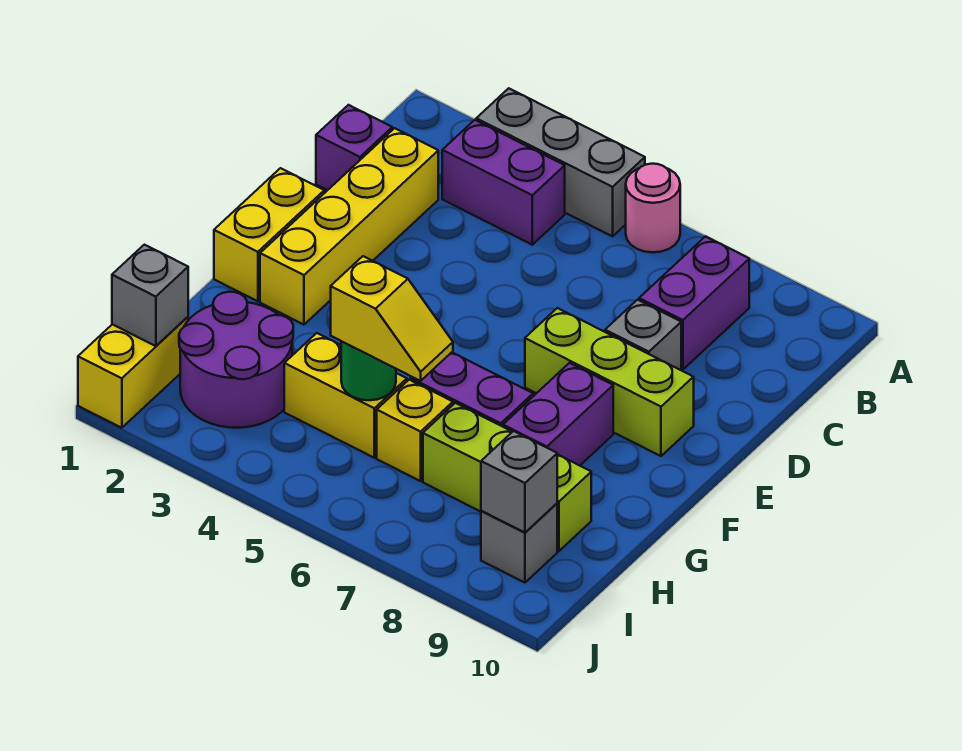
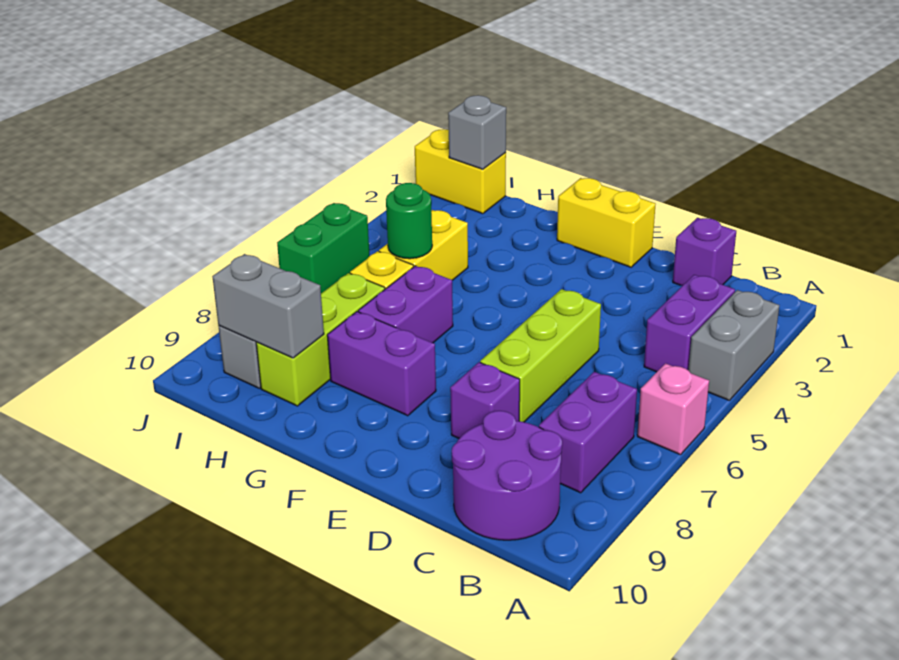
grey 1x3 brick [476,88,645,236] -> grey 1x2 brick [688,290,779,400]
pink 1x1 round brick [626,164,680,252] -> pink 1x1 brick [637,363,709,455]
purple 1x2 brick [639,236,749,370] -> purple 1x2 brick turned to [539,372,637,493]
yellow 1x4 brick [260,128,438,325] -> none
grey 1x1 brick [605,300,681,370] -> purple 1x1 brick [450,362,520,438]
lime 1x3 brick [525,308,694,456] -> lime 1x3 brick moved to [480,289,601,422]
purple 2x2 round brick [179,292,293,428] -> purple 2x2 round brick moved to [452,411,562,540]
yellow 1x2 slope [331,256,453,381] -> none
grey 1x1 brick [481,431,557,533] -> grey 1x2 brick [212,254,324,358]
none -> green 1x2 brick [277,203,369,293]

